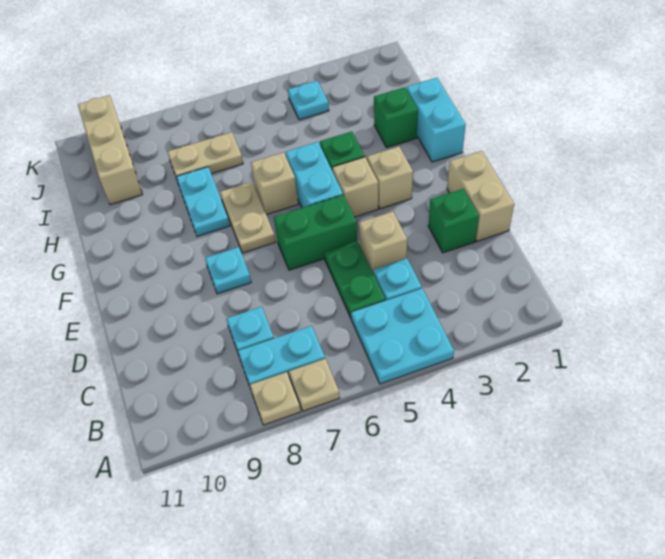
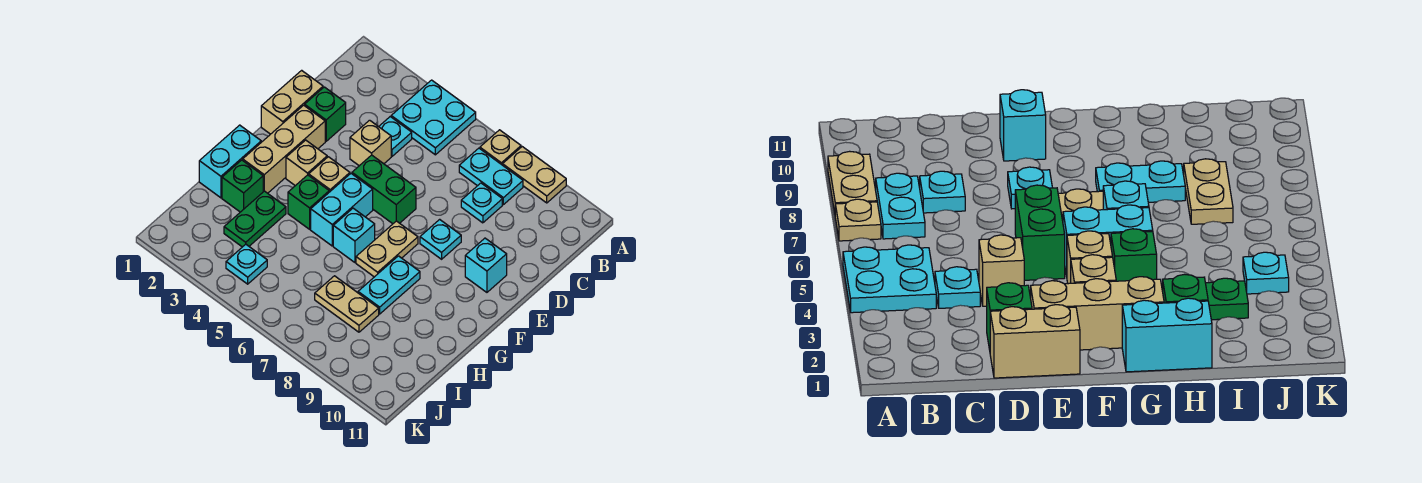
tan 1x1 plate [250,372,301,425] -> tan 1x2 plate [503,147,566,203]
green 1x2 plate [324,241,385,318] -> green 1x2 plate moved to [224,191,286,247]
none -> cyan 1x1 brick [465,238,507,292]
tan 1x1 brick [251,152,298,215] -> cyan 1x1 brick [333,208,375,262]
tan 1x3 brick [78,95,142,205] -> tan 1x3 brick moved to [243,105,325,193]

